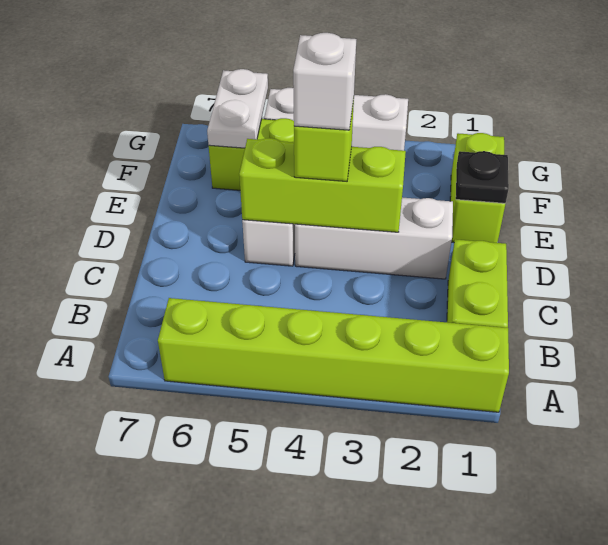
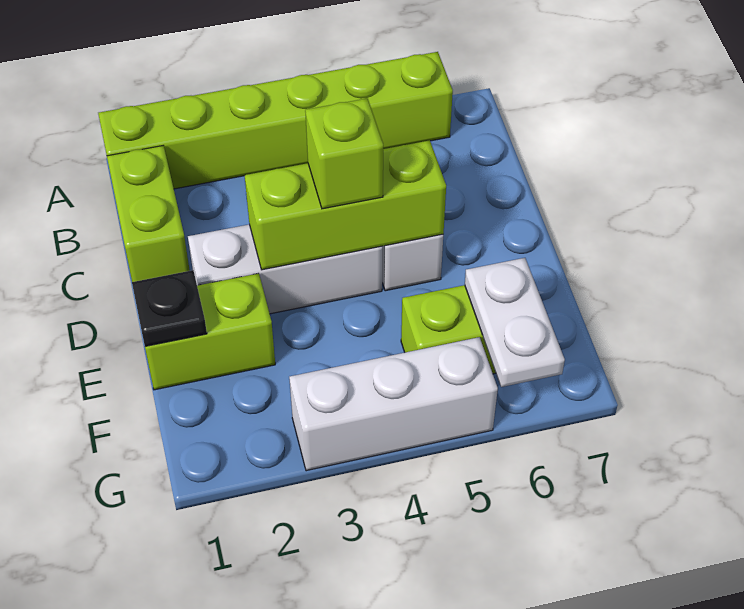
white 1x1 brick [293,33,356,130] -> none
lime 1x2 brick [450,133,506,243] -> lime 1x2 brick turned to [145,273,275,390]

